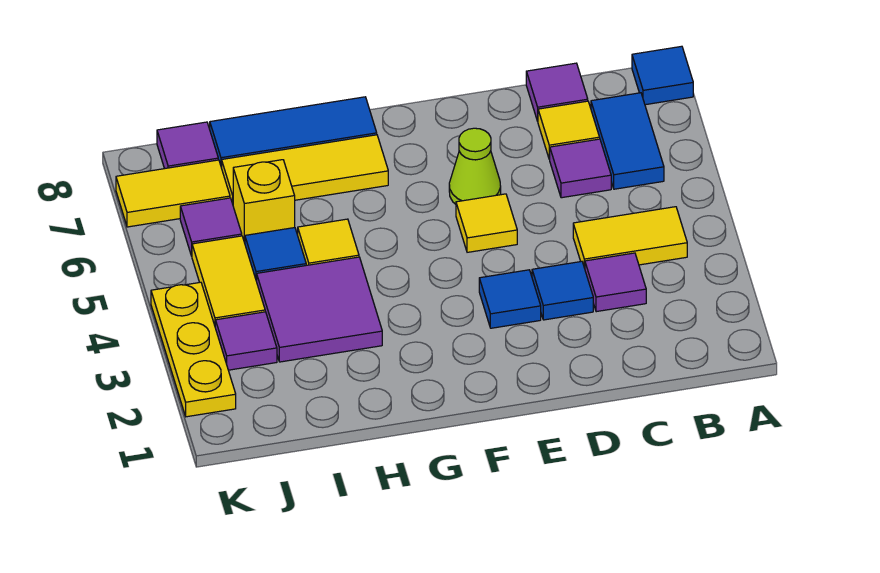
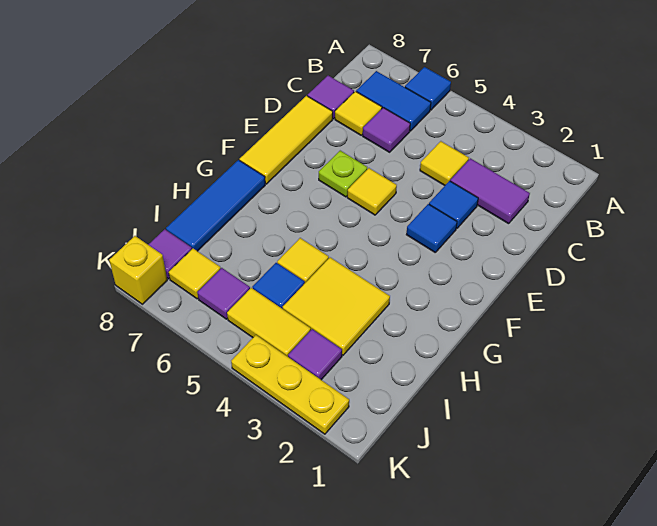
blue 1x1 tile [632,46,693,105] -> blue 1x1 tile moved to [405,67,451,110]
yellow 1x2 tile [573,207,687,268] -> yellow 1x1 tile [420,141,469,185]
purple 1x1 tile [585,253,646,312] -> purple 1x2 tile [450,158,530,224]
lime 1x1 cone [449,128,501,204] -> lime 1x1 plate [319,151,367,197]
yellow 1x3 tile [222,135,388,204] -> yellow 1x3 tile moved to [240,96,333,184]
purple 2x2 tile [257,257,382,362] -> yellow 2x2 tile [283,257,390,355]
yellow 1x1 brick [233,160,295,243] -> yellow 1x1 brick moved to [109,236,167,304]
yellow 1x2 tile [116,160,230,227] -> yellow 1x1 tile [169,249,221,299]

